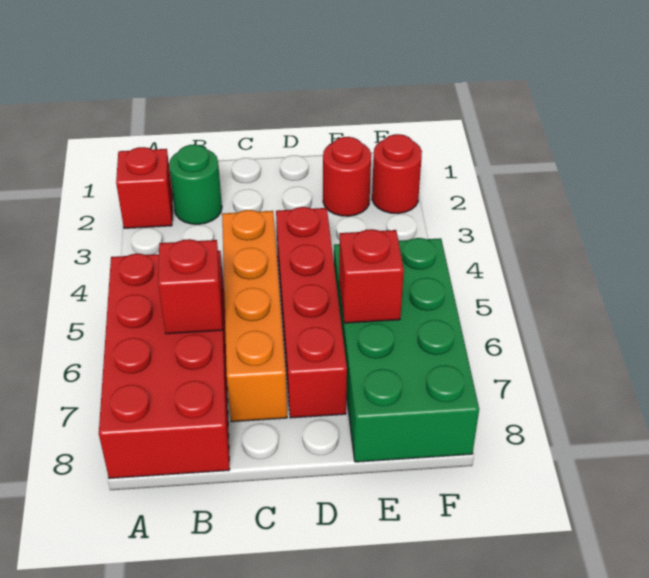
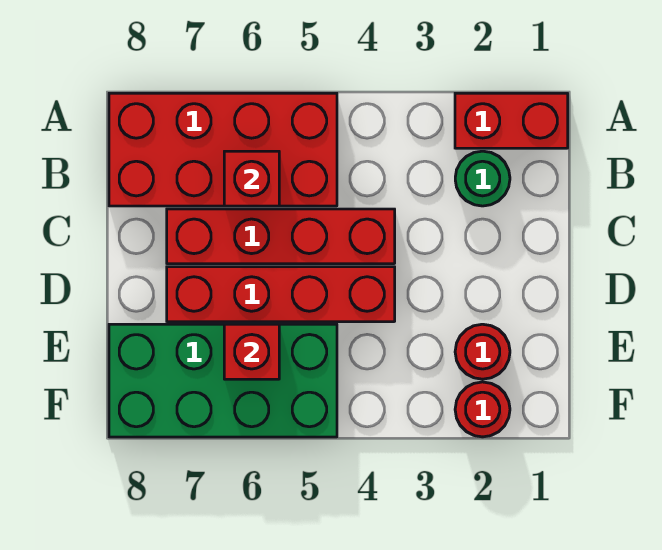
red 1x1 brick [116,147,173,228] -> red 1x2 brick [455,93,568,148]
orange 1x4 brick [222,210,287,422] -> red 1x4 brick [167,209,395,264]

